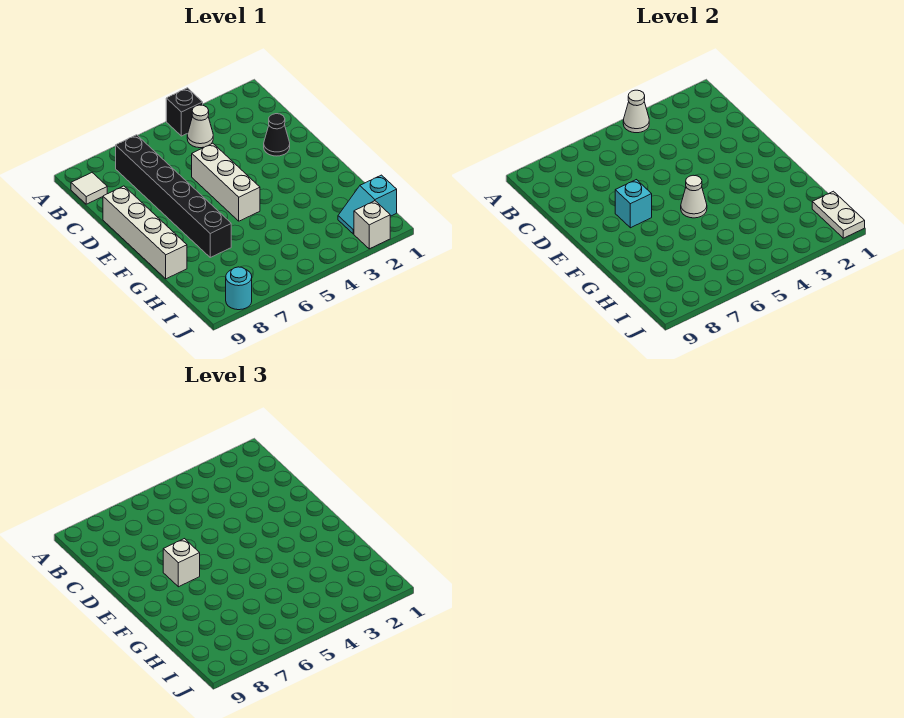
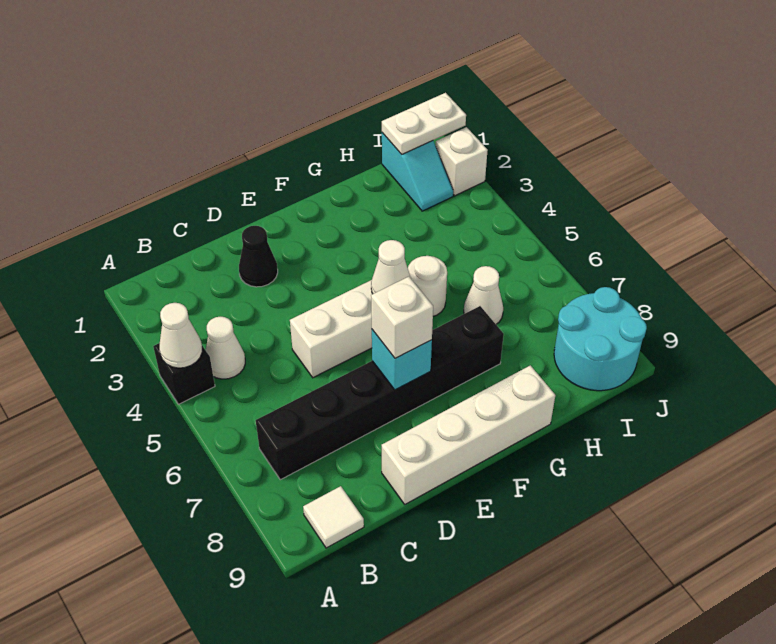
none -> white 1x1 round brick [408,256,447,316]
none -> white 1x1 cone [464,266,503,324]
cyan 1x1 round brick [226,267,252,310] -> cyan 2x2 round brick [554,287,647,391]

